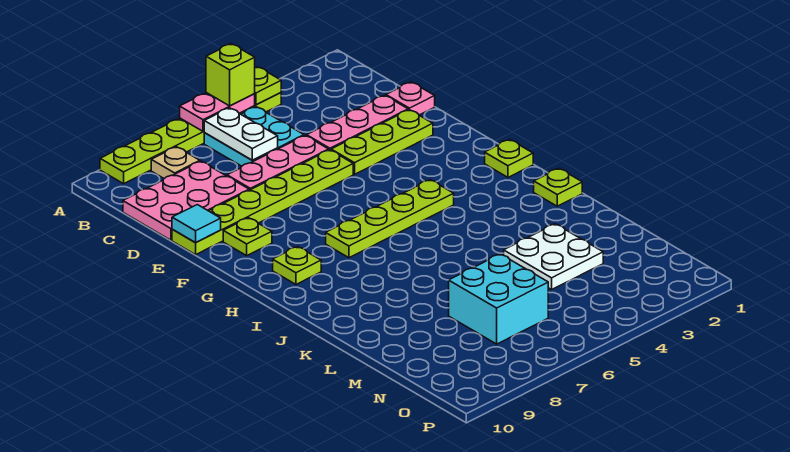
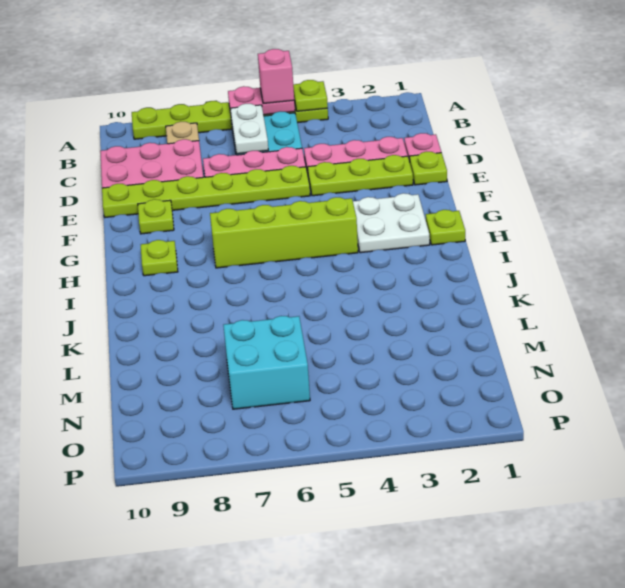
lime 1x1 brick [206,44,255,106] -> pink 1x1 brick [258,49,294,104]
cyan 1x1 tile [172,205,221,243] -> none
lime 1x4 plate [326,180,454,258] -> lime 1x4 brick [210,197,358,268]
lime 1x1 plate [534,168,582,206] -> lime 1x1 plate moved to [409,152,447,185]
white 2x2 plate [504,224,603,290] -> white 2x2 plate moved to [353,193,430,253]

